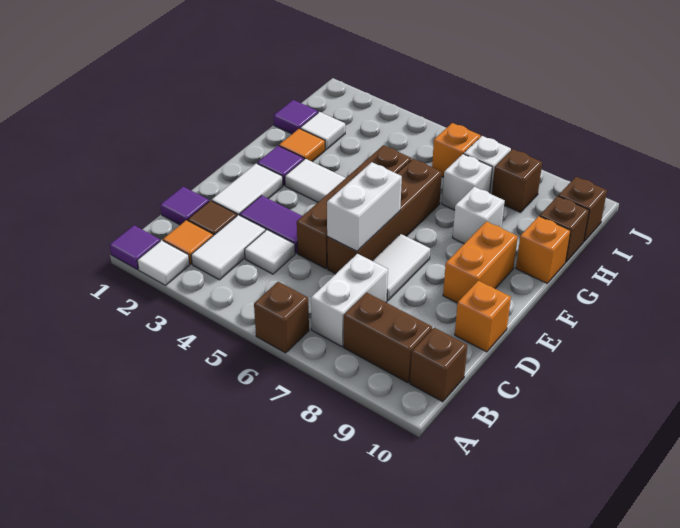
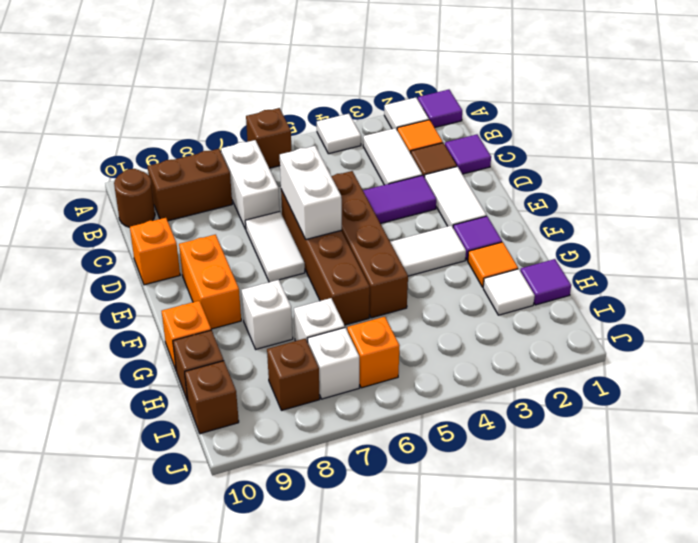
brown 1x1 brick [410,328,467,402] -> brown 1x1 round brick [114,169,155,227]
white 1x1 tile [245,230,295,274] -> white 1x1 tile moved to [317,114,361,154]

